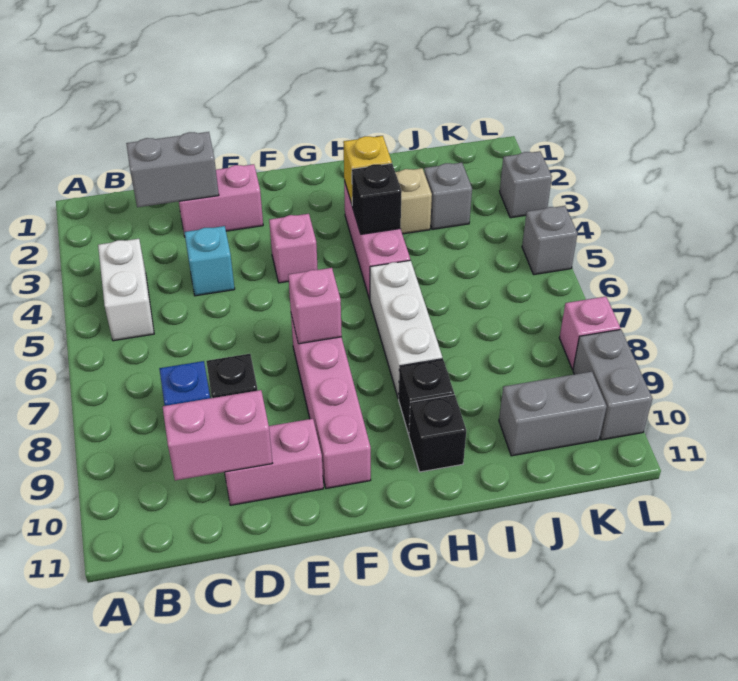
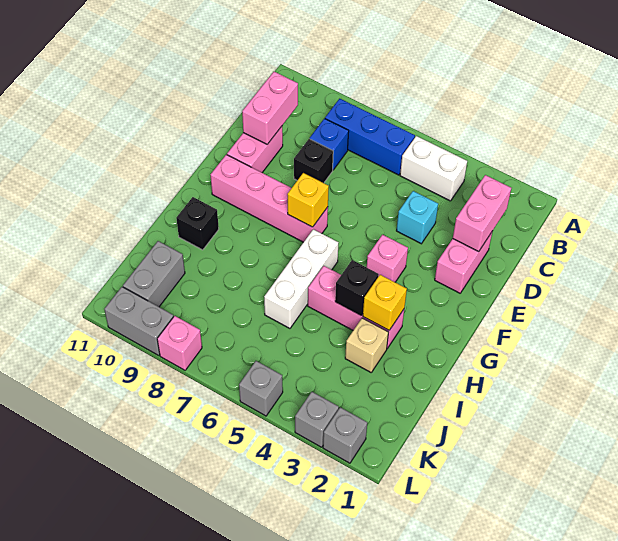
none -> blue 1x3 brick [325,99,415,175]
grey 1x2 brick [126,132,219,207] -> pink 1x2 brick [453,175,511,252]
pink 1x1 brick [288,268,342,344] -> yellow 1x1 brick [287,173,329,227]
white 1x3 brick [370,260,442,399] -> white 1x3 brick turned to [264,229,338,328]
black 1x1 brick [399,359,454,434] -> none
grey 1x1 brick [424,163,472,229] -> grey 1x1 brick moved to [323,407,367,463]

